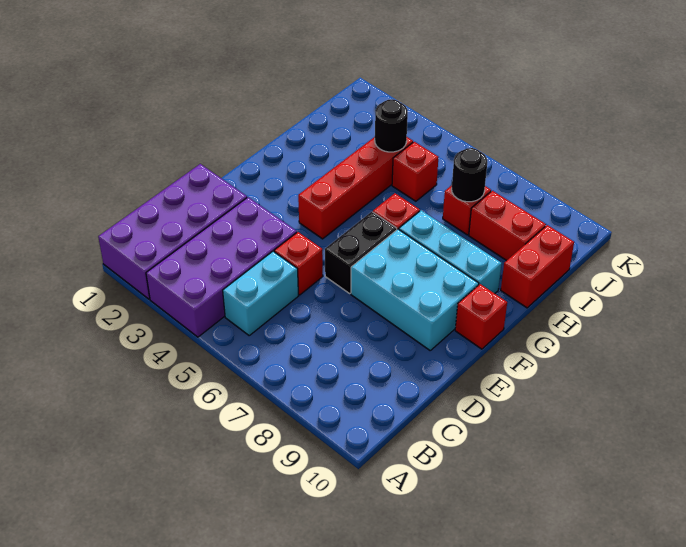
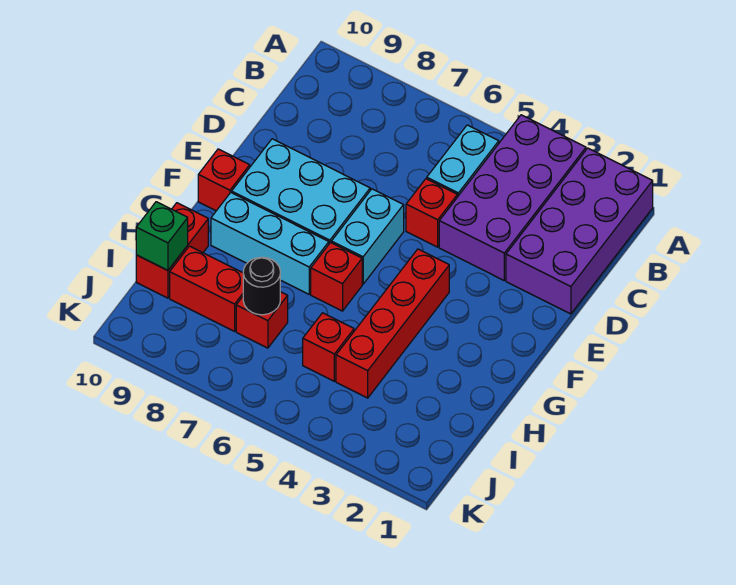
black 1x2 brick [325,212,397,293] -> cyan 1x2 brick [331,189,404,284]
black 1x1 round brick [375,99,408,152] -> none
none -> green 1x1 brick [136,202,188,270]

